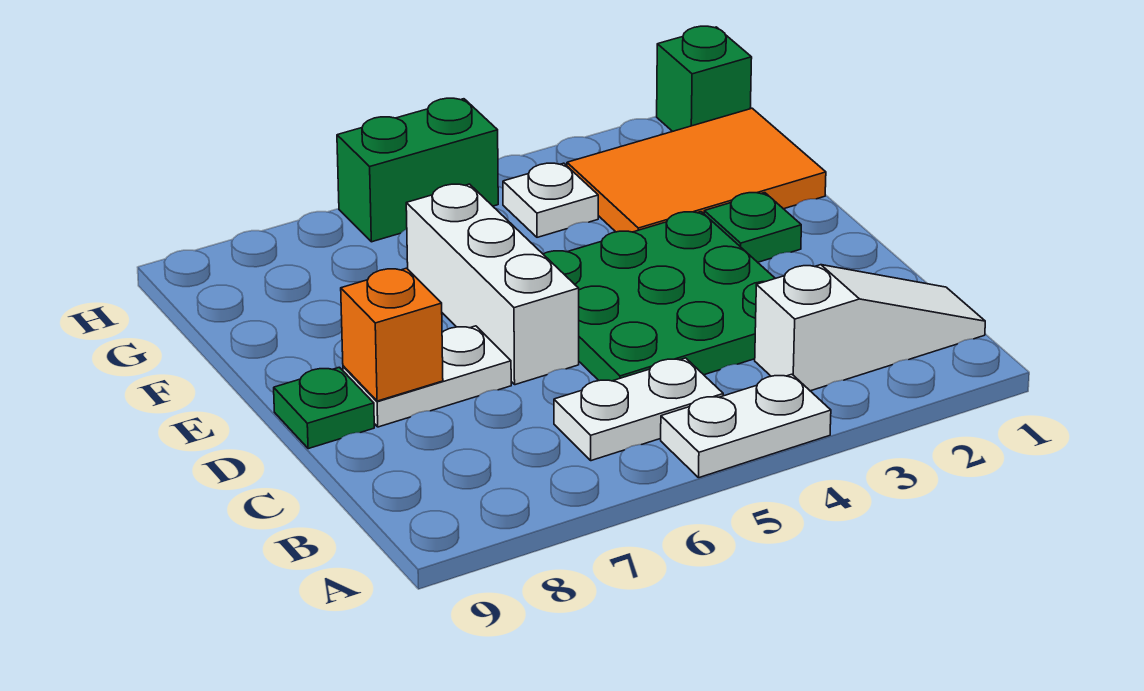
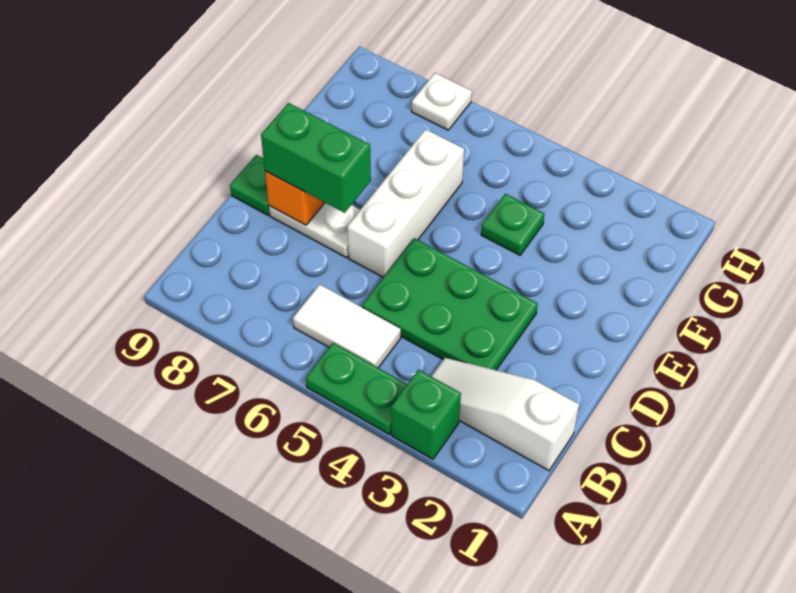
white 1x2 plate [661,374,831,478] -> green 1x2 plate [306,343,407,434]
white 1x3 slope [755,265,985,391] -> white 1x3 slope turned to [431,358,579,471]
white 1x2 plate [554,358,723,461] -> white 1x2 tile [293,284,401,368]
green 3x3 plate [543,212,775,381] -> green 2x3 plate [362,238,538,370]
green 1x1 plate [704,193,801,262] -> green 1x1 plate moved to [481,194,544,255]
orange 2x3 tile [567,108,826,232] -> none
white 1x1 plate [503,163,598,237] -> white 1x1 plate moved to [412,73,472,130]
green 1x1 brick [657,26,752,131] -> green 1x1 brick moved to [391,370,461,459]
green 1x2 brick [337,98,498,242] -> green 1x2 brick moved to [261,103,371,213]

